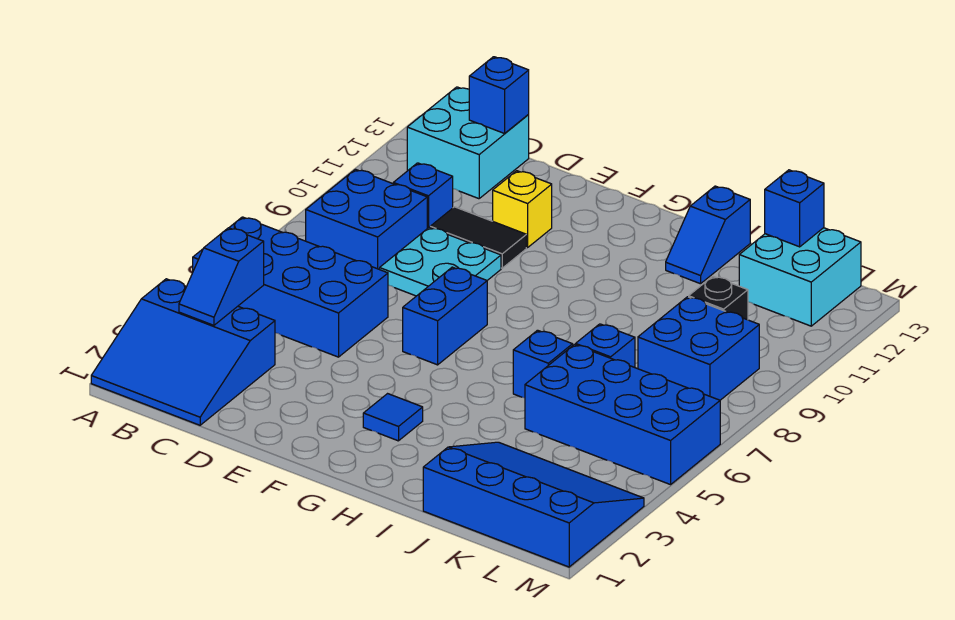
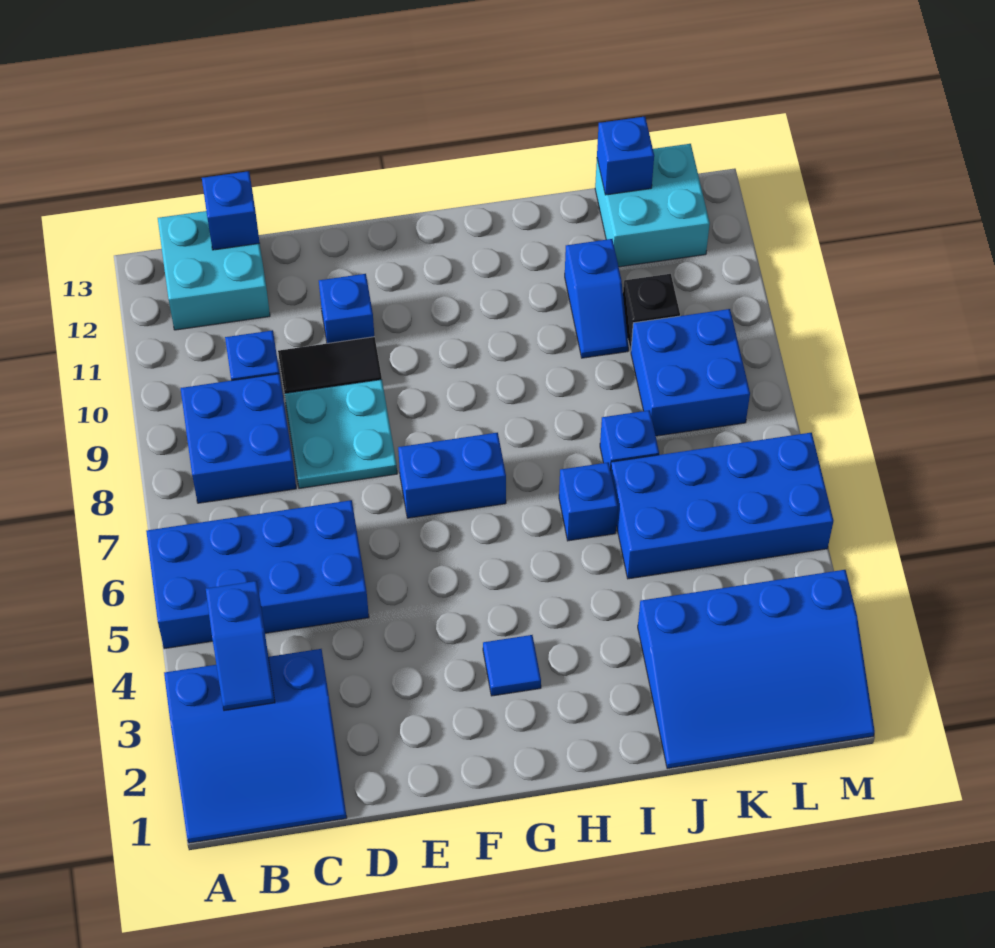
yellow 1x1 brick [493,171,552,248] -> blue 1x1 brick [319,274,374,343]
blue 1x2 brick [403,267,487,365] -> blue 1x2 brick turned to [398,433,506,518]
blue 1x2 slope [666,186,750,284] -> blue 1x2 slope moved to [565,239,629,358]
blue 3x4 slope [423,442,644,567] -> blue 3x4 slope turned to [638,570,875,769]

